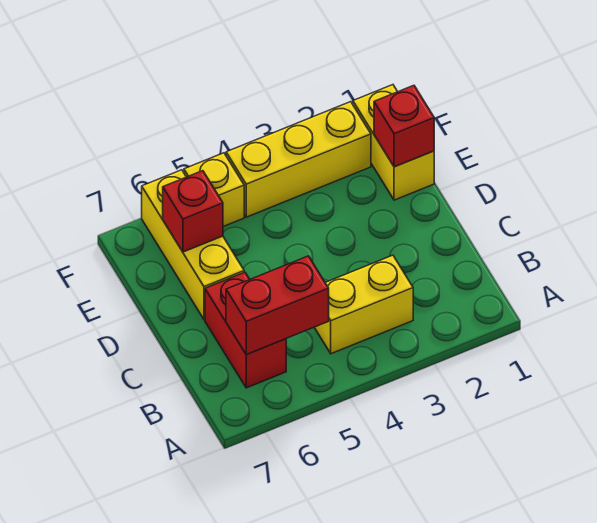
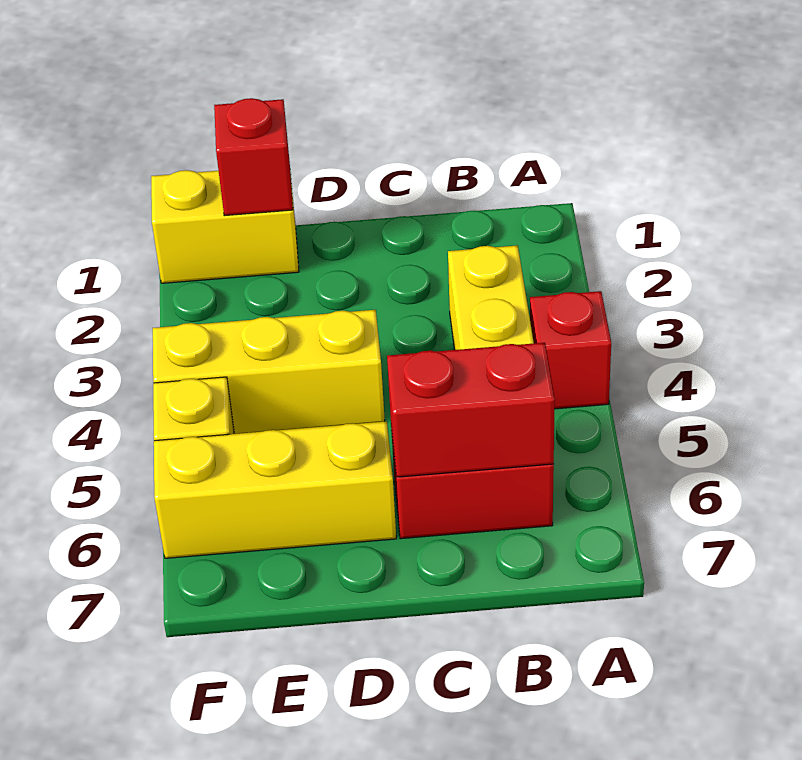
red 1x2 brick [226,256,329,355] -> red 1x2 brick turned to [387,343,555,477]
red 1x1 brick [163,171,223,252] -> red 1x1 brick moved to [530,291,611,409]
yellow 1x3 brick [226,102,371,217] -> yellow 1x3 brick turned to [153,310,385,434]

